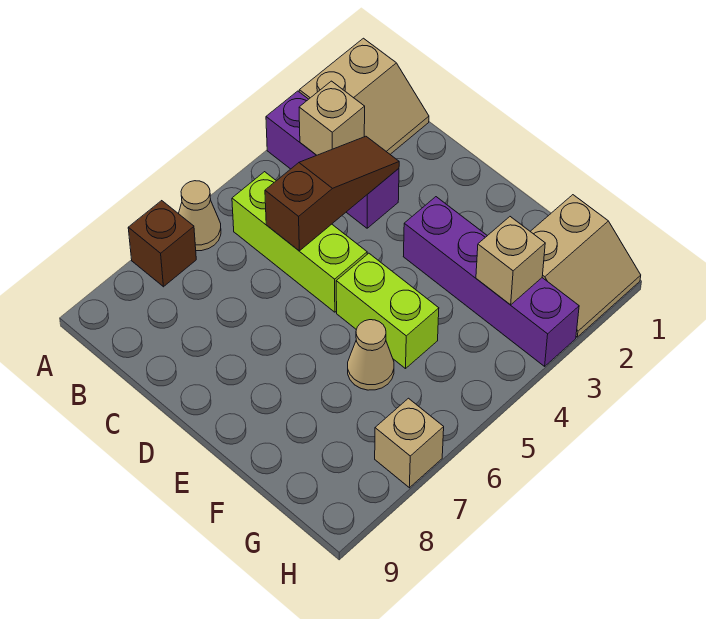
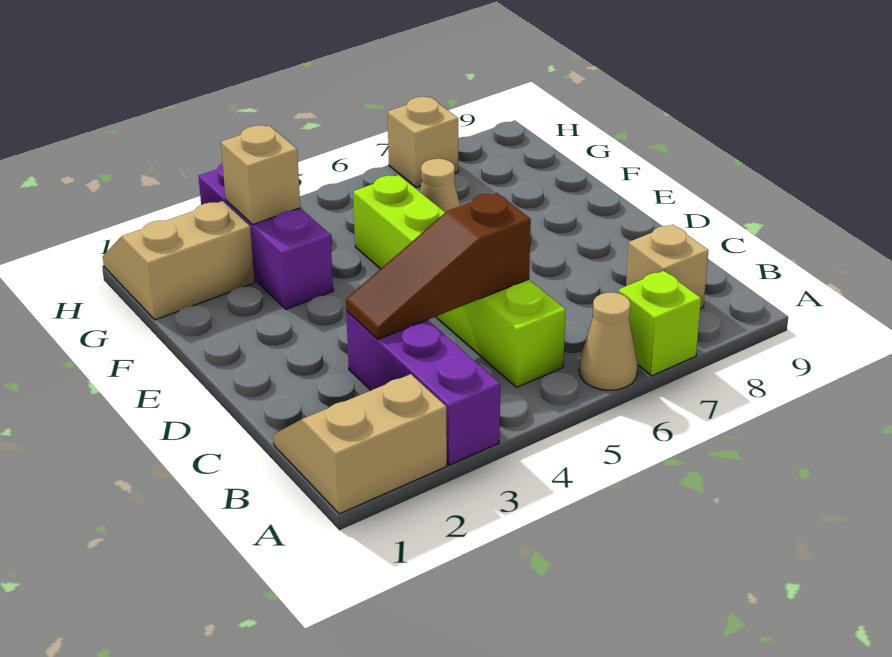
brown 1x1 brick [128,201,196,287] -> lime 1x1 brick [619,271,701,376]
tan 1x1 brick [299,81,365,155] -> tan 1x1 brick moved to [626,225,709,309]
purple 1x4 brick [403,197,579,366] -> purple 1x3 brick [199,163,333,309]

